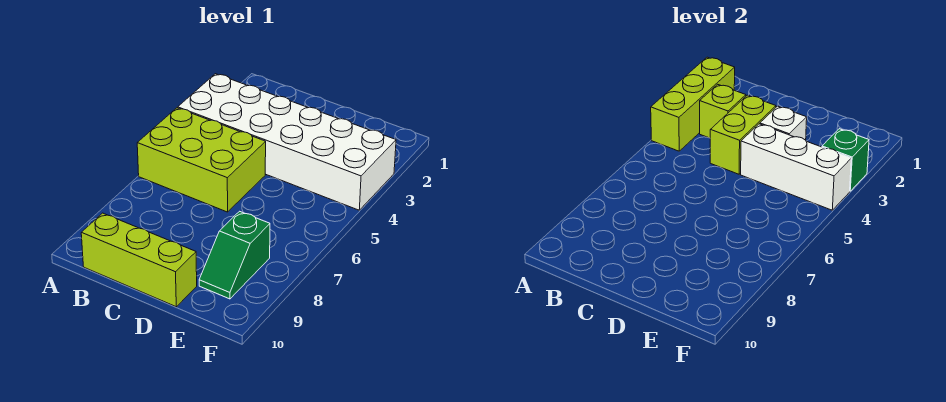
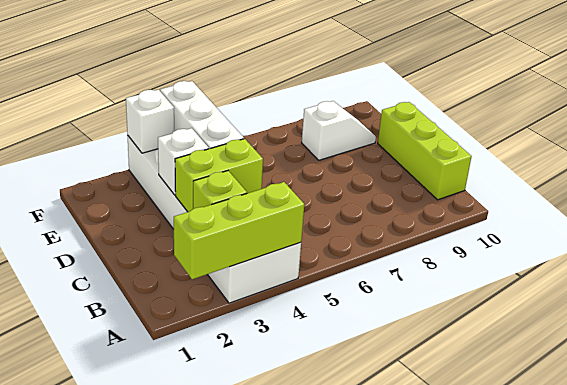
lime 2x3 brick [137,108,266,212] -> none
green 1x2 slope [199,211,270,299] -> white 1x2 slope [302,101,376,160]
green 1x1 brick [822,129,869,191] -> white 1x1 brick [126,90,174,153]

